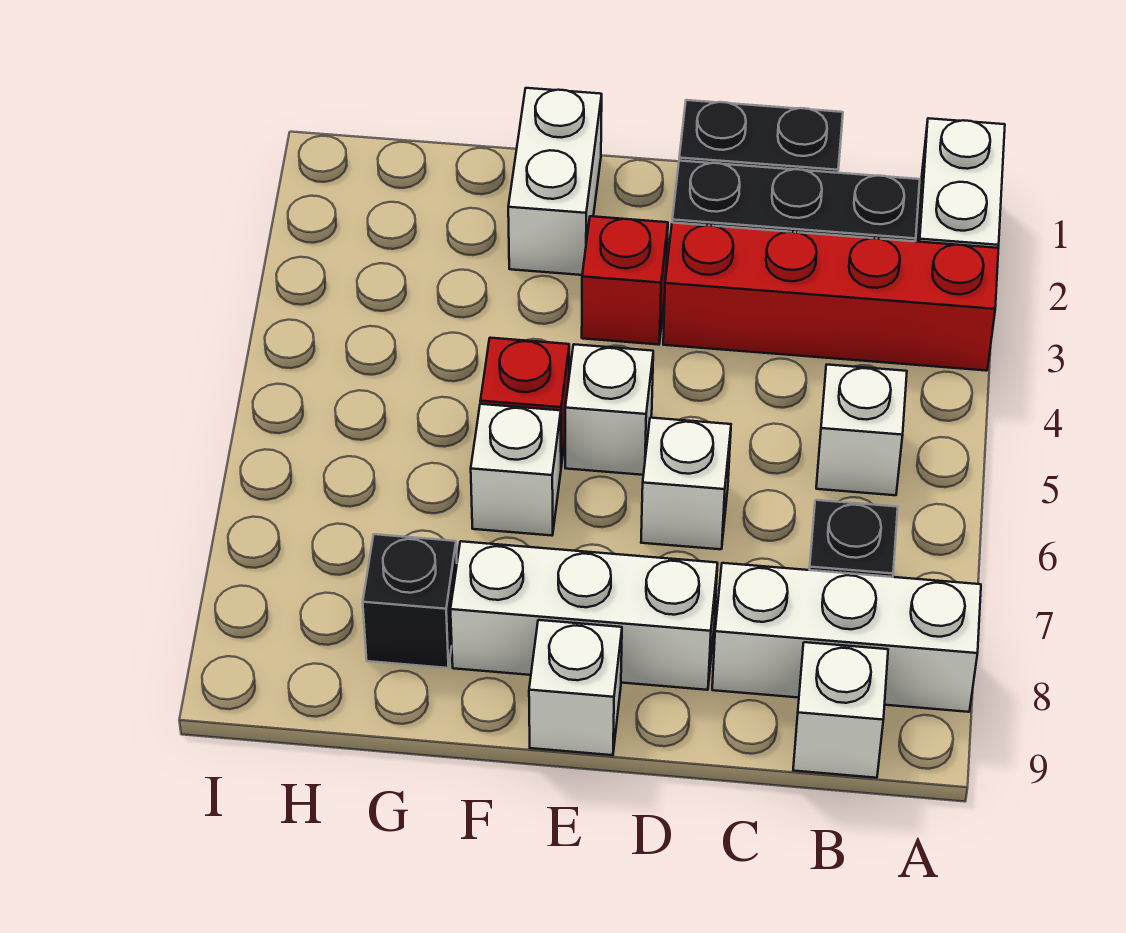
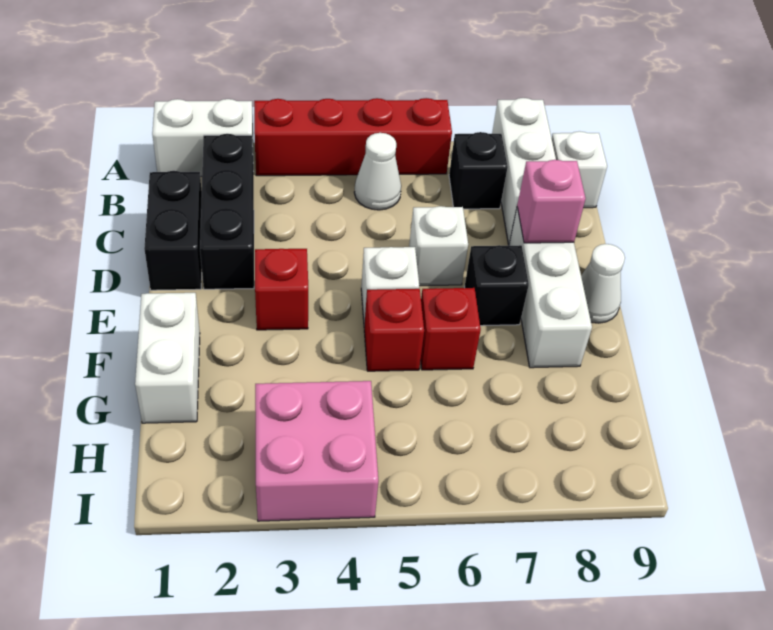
red 1x4 brick [663,223,998,371] -> red 1x4 brick turned to [254,98,452,176]
white 1x1 brick [816,365,907,495] -> white 1x1 cone [354,133,401,210]
none -> pink 1x1 brick [517,160,586,243]
white 1x1 brick [529,620,622,755] -> white 1x1 cone [581,244,625,323]
white 1x2 brick [508,88,602,275] -> white 1x2 brick turned to [135,293,200,423]
white 1x1 brick [471,404,561,536] -> red 1x1 brick [421,288,481,370]
black 1x1 brick [363,534,457,668] -> black 1x1 brick moved to [465,245,529,326]
none -> pink 2x2 brick [255,381,378,521]

